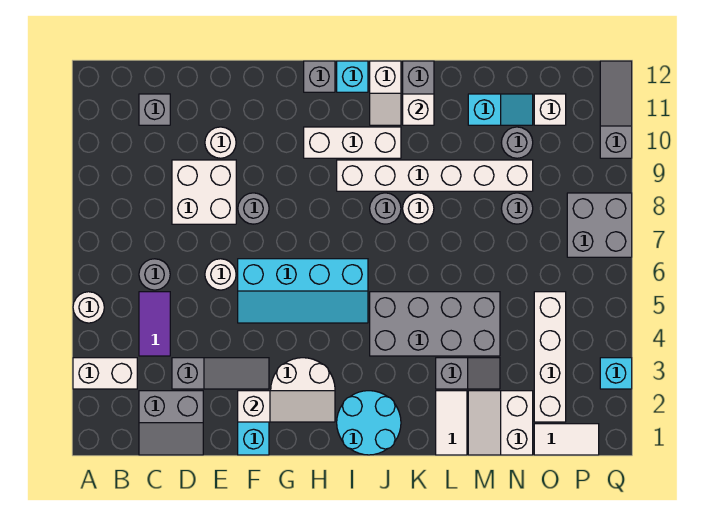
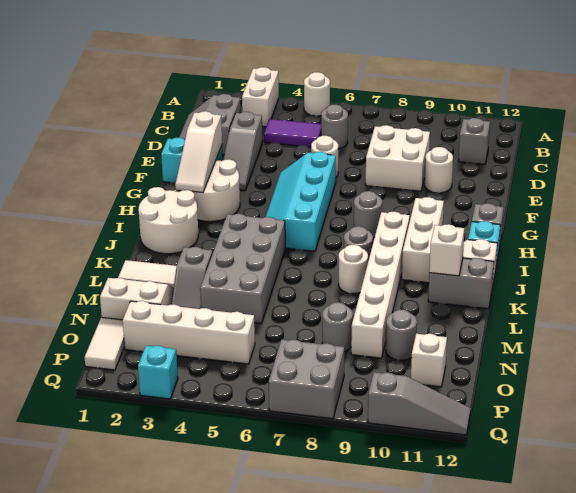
grey 1x1 round brick [238,193,269,224] -> grey 1x1 round brick moved to [354,191,382,238]
cyan 2x2 round brick [337,391,401,455] -> white 2x2 round brick [138,187,198,254]
cyan 1x2 slope [468,94,533,125] -> none

